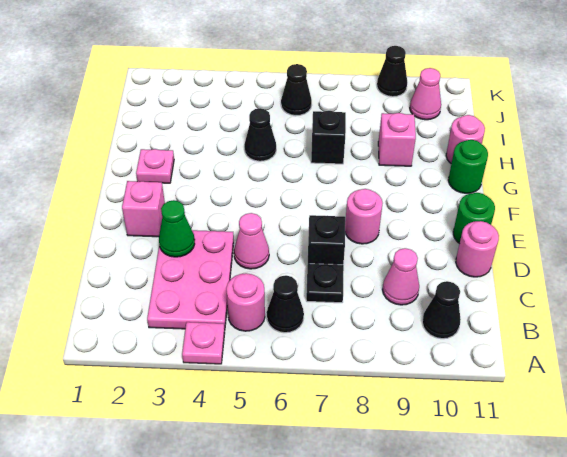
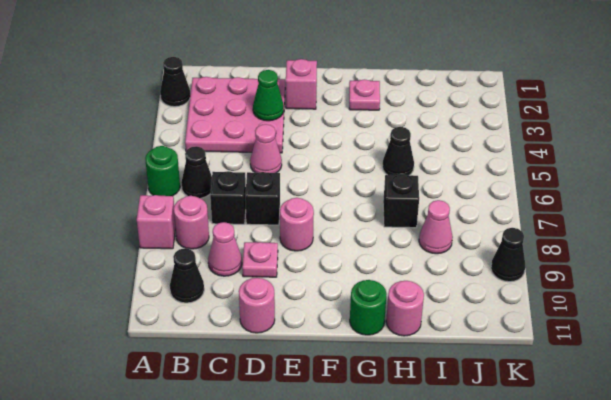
pink 1x1 plate [182,322,225,364] -> pink 1x1 plate moved to [243,242,278,277]
pink 2x3 plate [147,230,234,329] -> pink 3x3 plate [185,77,285,153]
pink 1x1 round brick [226,273,265,331] -> pink 1x1 round brick moved to [174,196,209,249]
black 1x1 plate [306,264,344,303] -> black 1x1 brick [210,171,246,224]
green 1x1 round brick [453,193,495,244] -> green 1x1 round brick moved to [145,146,180,196]
pink 1x1 brick [378,113,416,166] -> pink 1x1 brick moved to [137,195,175,249]
black 1x1 cone [281,64,312,116] -> black 1x1 cone moved to [160,57,190,107]
pink 1x1 cone [410,68,441,120] -> pink 1x1 cone moved to [419,200,453,254]

